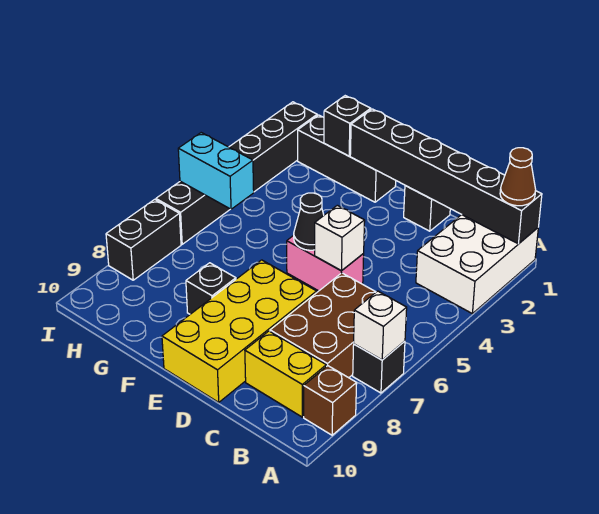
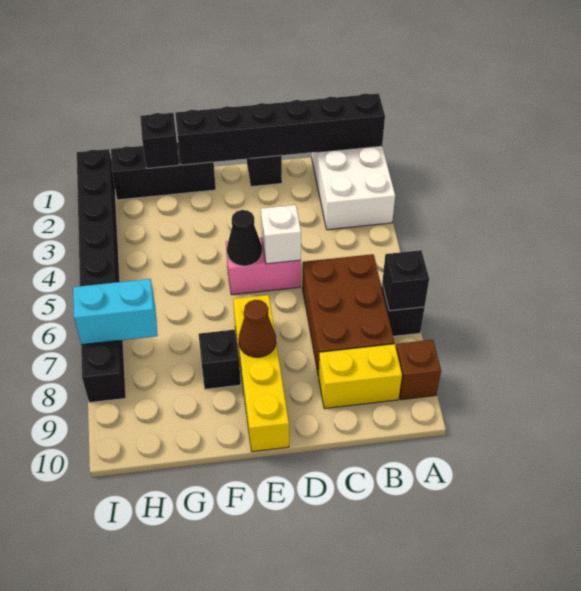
brown 1x1 cone [500,148,536,206] -> brown 1x1 cone moved to [239,300,276,357]
white 1x1 brick [354,291,407,360] -> black 1x1 brick [382,250,429,311]
yellow 2x4 brick [162,260,317,402] -> yellow 1x4 brick [233,295,289,452]
cyan 1x2 brick [178,133,254,209] -> cyan 1x2 brick moved to [73,279,158,345]

